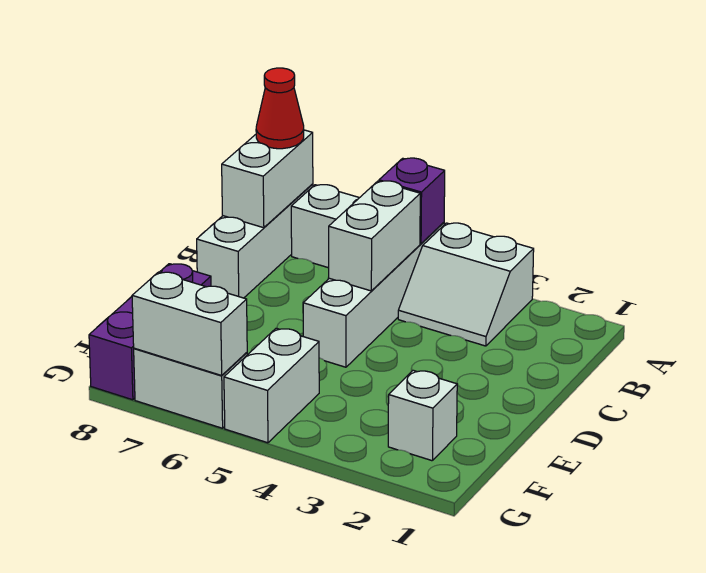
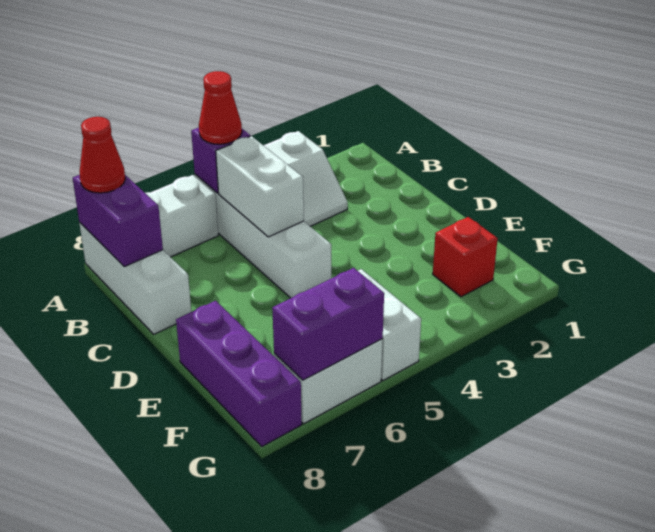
none -> red 1x1 cone [199,71,242,144]
white 1x2 brick [222,130,313,228] -> purple 1x2 brick [73,175,163,267]
white 1x1 brick [388,370,457,461] -> red 1x1 brick [433,217,498,297]
white 1x2 brick [132,272,247,375] -> purple 1x2 brick [272,268,384,380]

